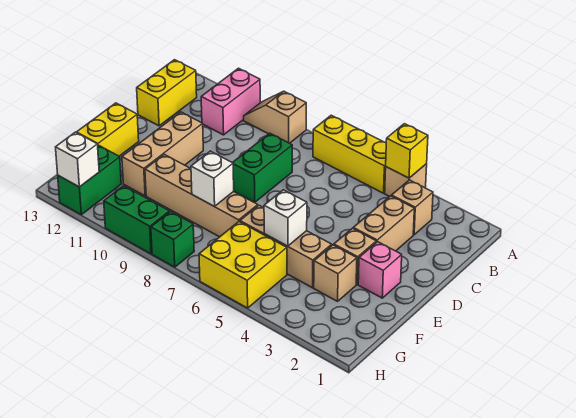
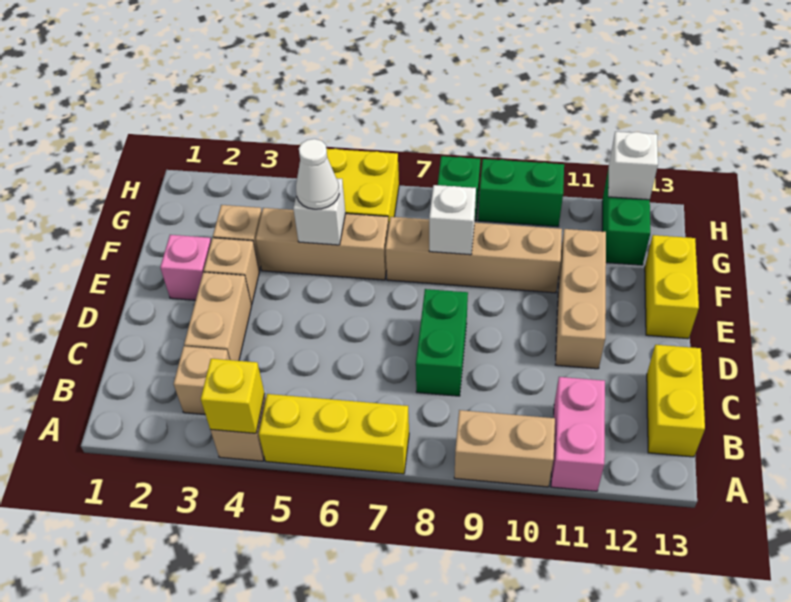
tan 1x2 slope [244,91,306,143] -> tan 1x2 brick [454,410,555,487]
none -> white 1x1 cone [296,139,339,209]

